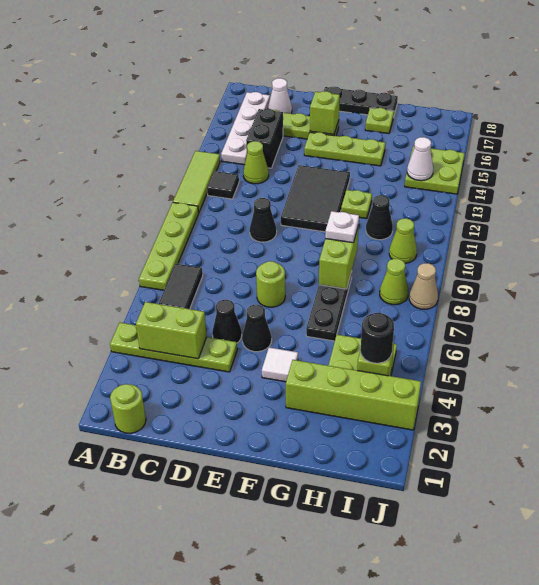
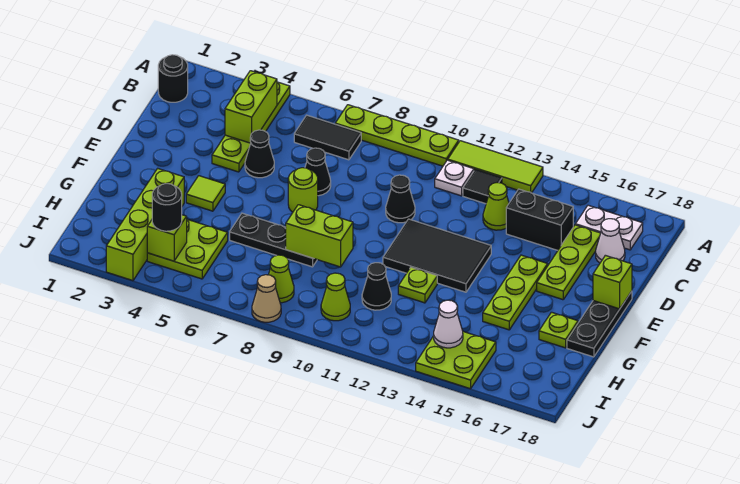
lime 1x1 round brick [110,384,146,433] -> black 1x1 round brick [158,55,188,102]
white 1x4 plate [221,92,270,165] -> white 1x2 plate [575,205,643,250]
black 1x1 cone [242,305,272,352] -> black 1x1 cone moved to [305,148,331,196]
lime 1x1 brick [310,91,340,134] -> lime 1x1 brick moved to [593,255,632,309]
white 1x1 tile [262,347,298,382] -> lime 1x1 tile [186,176,225,211]
white 1x1 plate [325,211,359,243] -> white 1x1 plate moved to [435,160,474,196]

